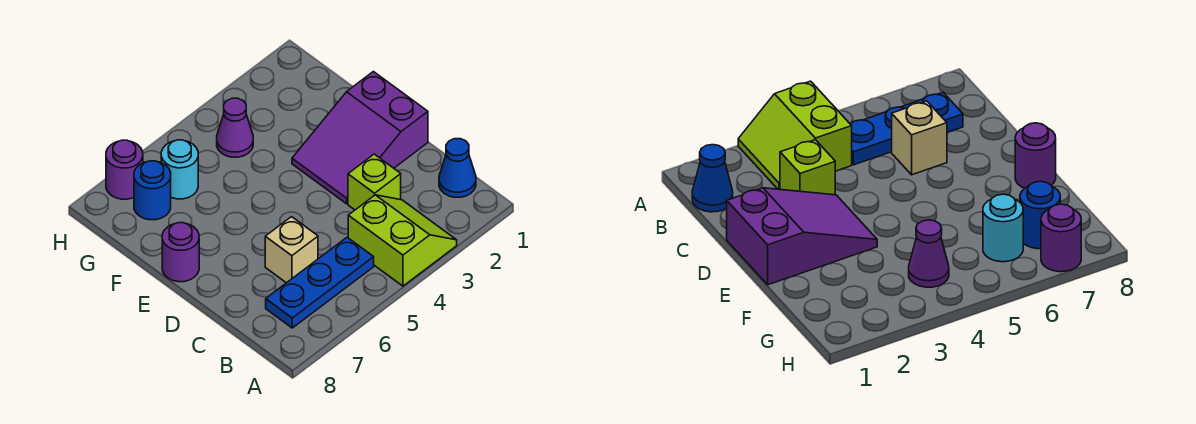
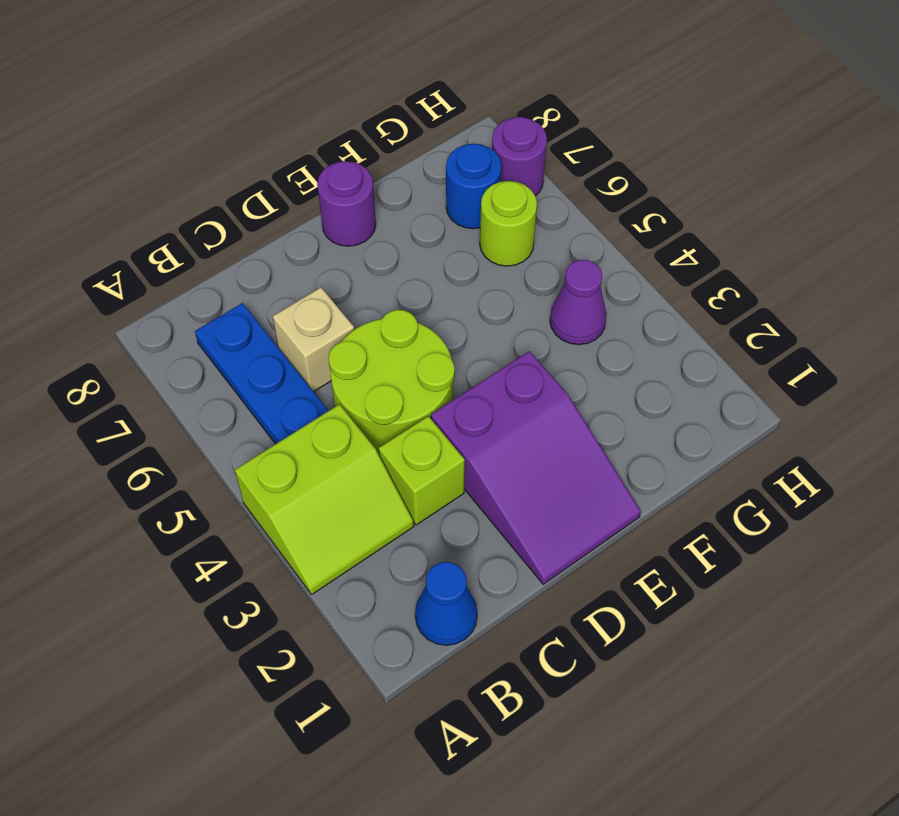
none -> lime 2x2 round brick [329,310,455,455]
purple 2x3 slope [292,72,428,204] -> purple 2x3 slope turned to [431,351,641,584]
cyan 1x1 round brick [161,140,198,199] -> lime 1x1 round brick [480,181,537,266]

